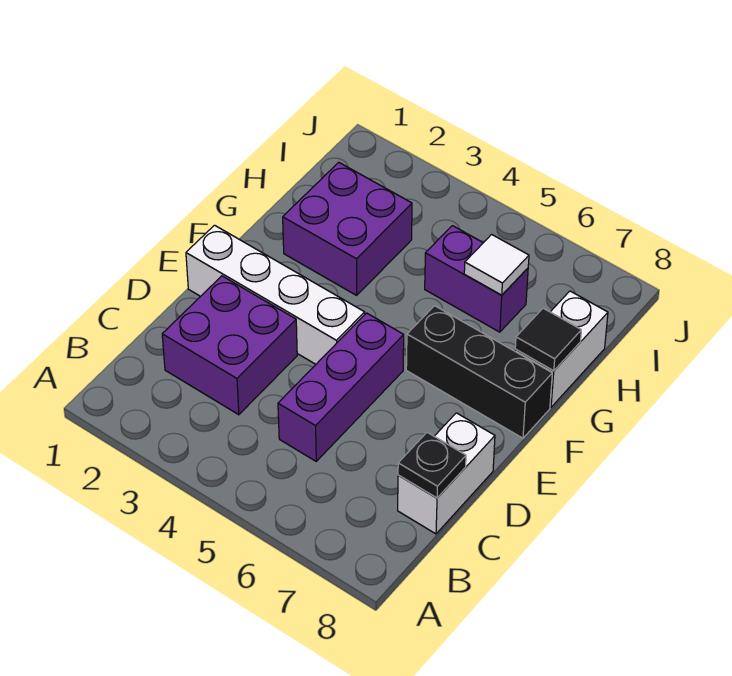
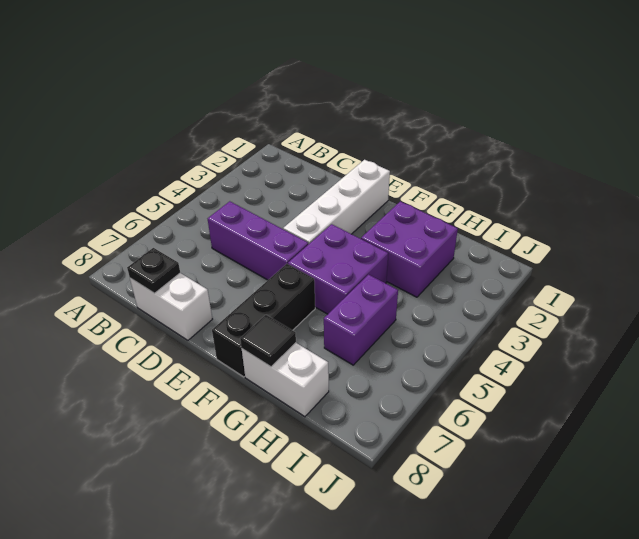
purple 2x2 brick [162,276,297,415] -> purple 2x2 brick moved to [288,224,388,314]
white 1x1 tile [464,234,529,295] -> none

